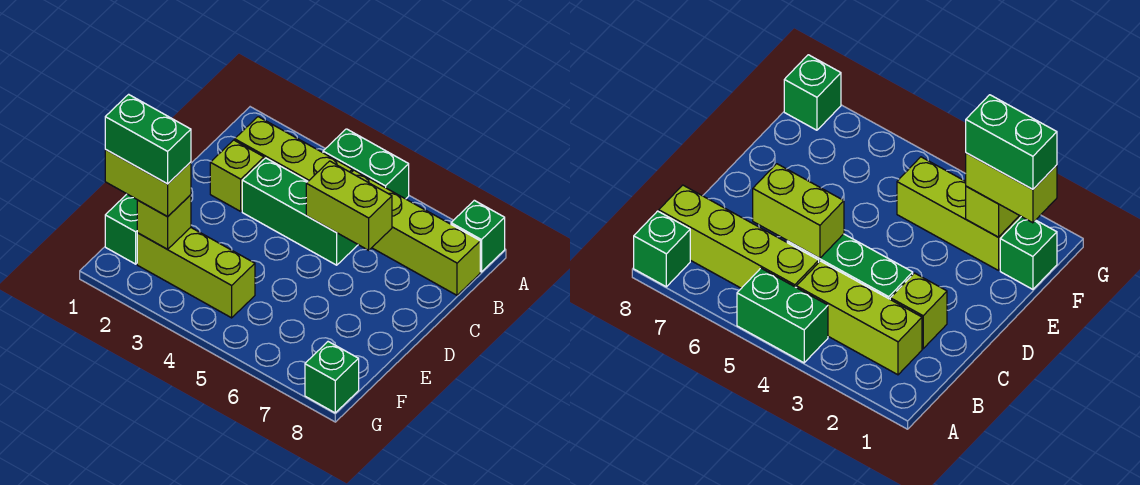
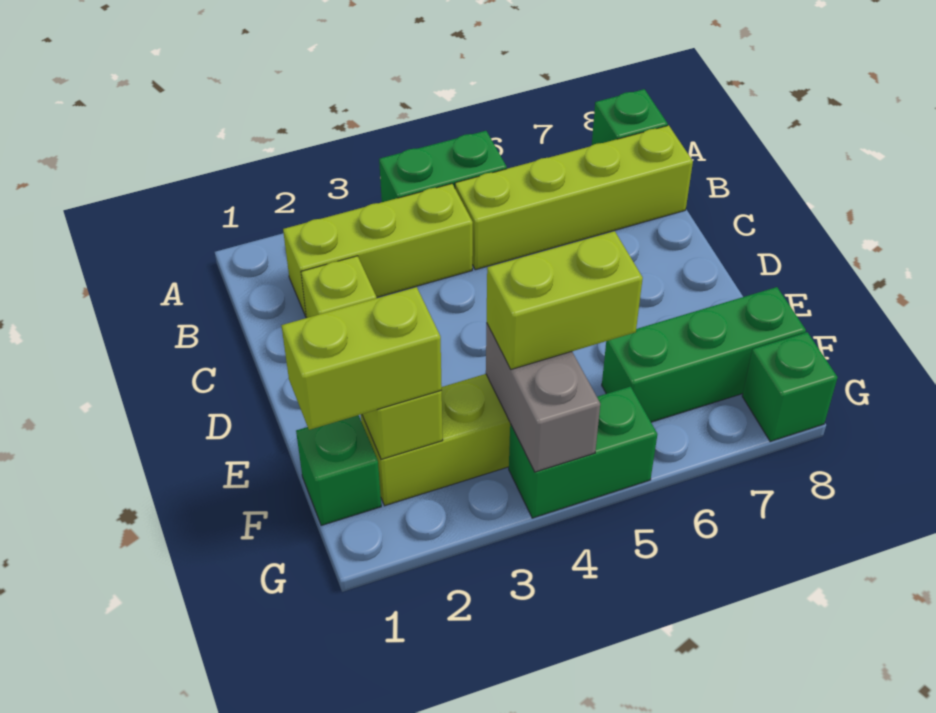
green 1x3 brick [242,158,358,265] -> green 1x3 brick moved to [602,287,806,422]
lime 1x2 brick [306,161,392,250] -> lime 1x2 brick moved to [487,231,643,369]
green 1x2 brick [105,94,191,184] -> green 1x2 brick moved to [509,387,657,518]
none -> grey 1x2 brick [486,323,600,472]

